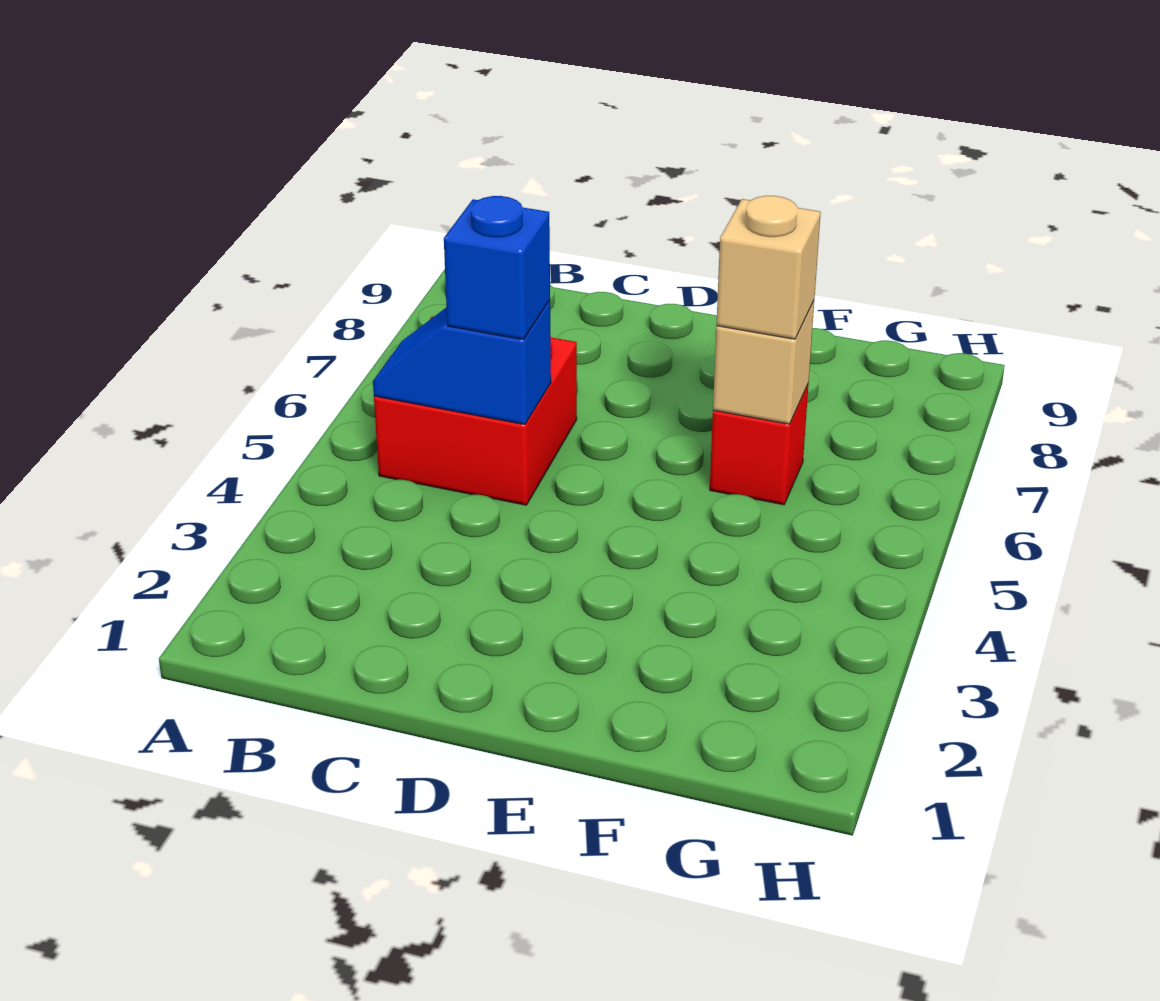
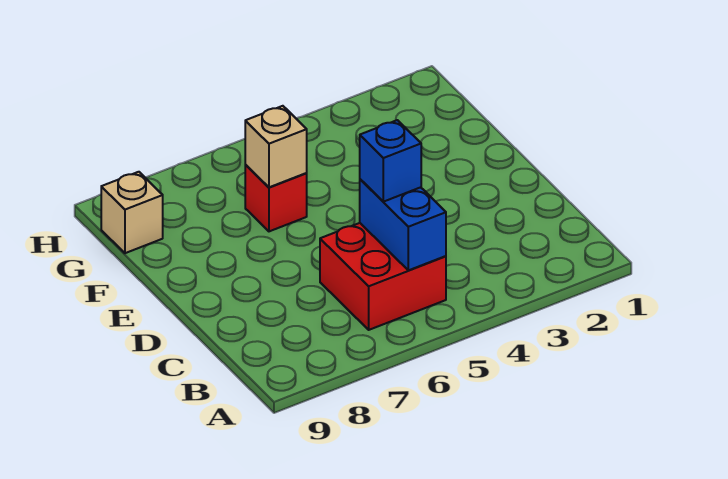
blue 1x2 slope [373,300,551,425] -> blue 1x2 brick [360,179,446,270]
tan 1x1 brick [716,196,821,339] -> tan 1x1 brick moved to [101,172,163,253]

